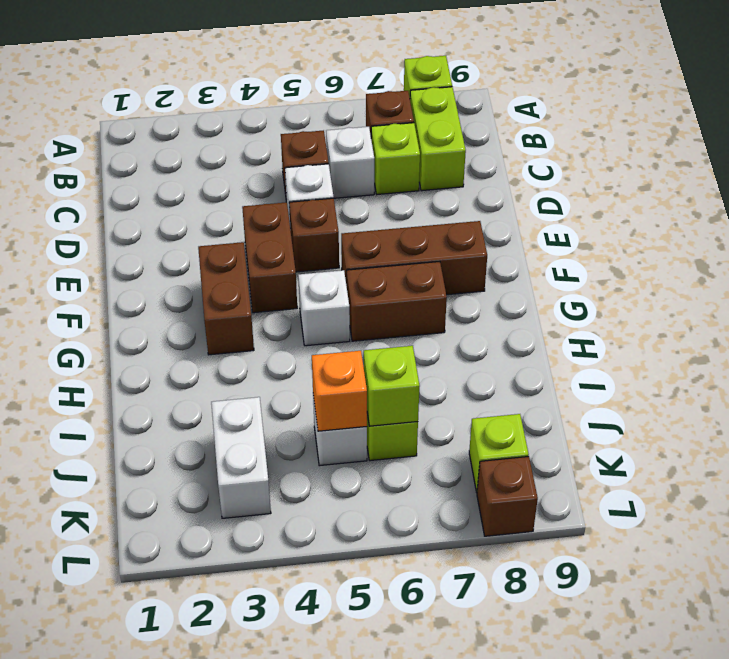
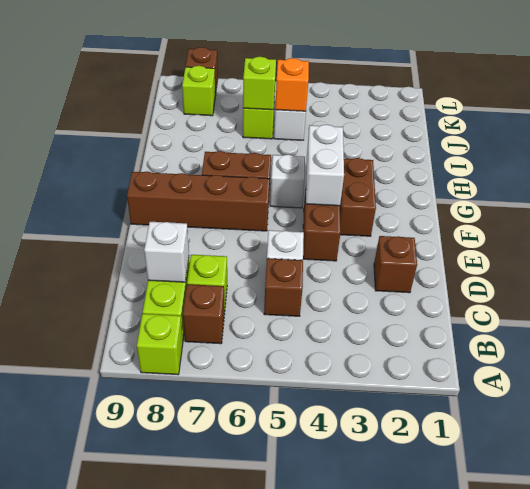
white 1x1 brick [326,127,374,198] -> white 1x1 brick moved to [144,222,189,282]
brown 1x1 brick [289,198,339,272] -> brown 1x1 brick moved to [374,236,417,293]
brown 1x3 brick [341,221,487,295] -> brown 1x4 brick [127,172,270,231]
white 1x2 brick [211,397,271,518] -> white 1x2 brick moved to [306,125,344,206]

